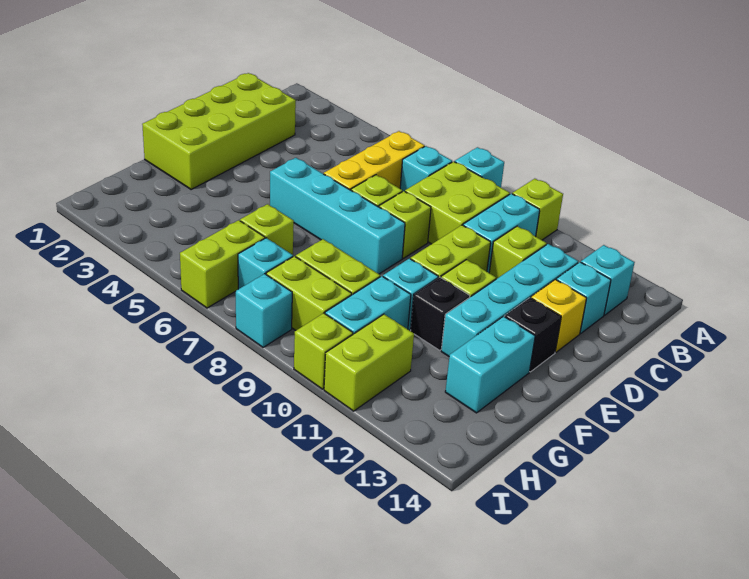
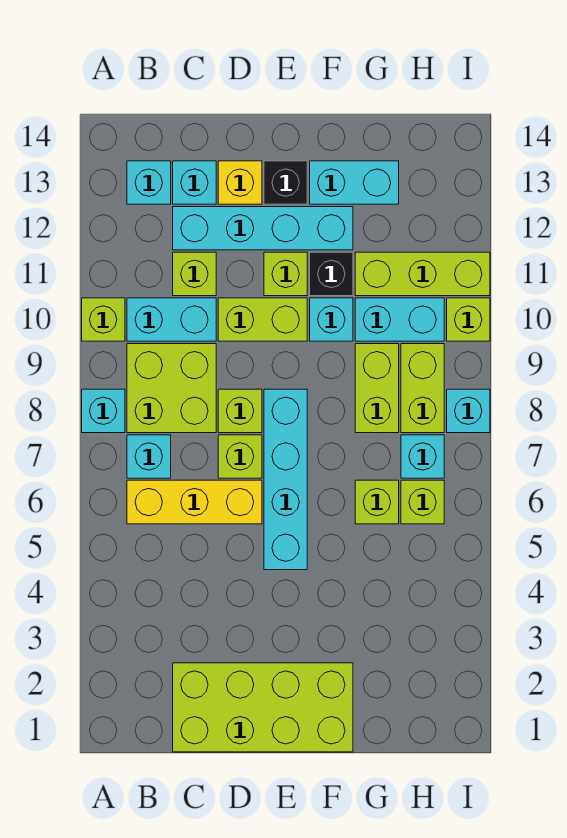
lime 1x2 brick [180,220,265,308] -> lime 1x1 brick [401,480,444,524]
lime 1x2 brick [324,314,414,411] -> lime 1x3 brick [355,252,490,296]

